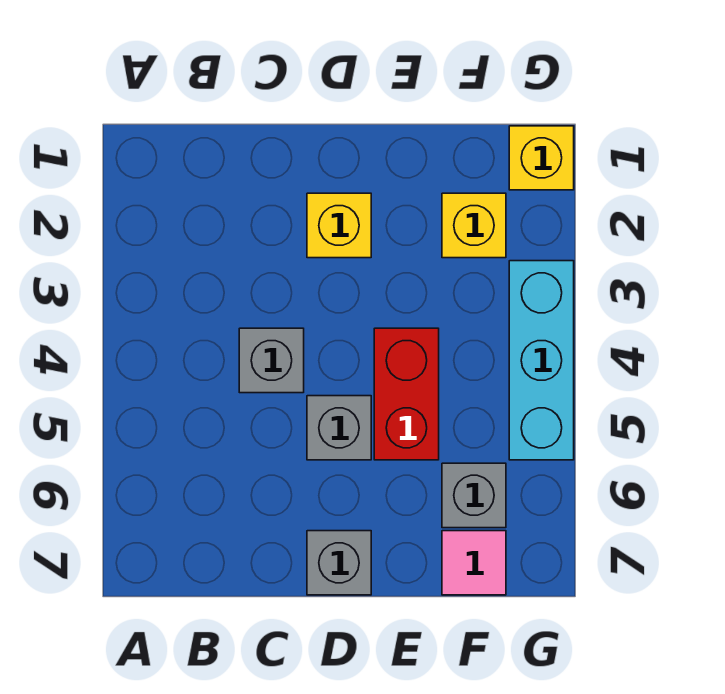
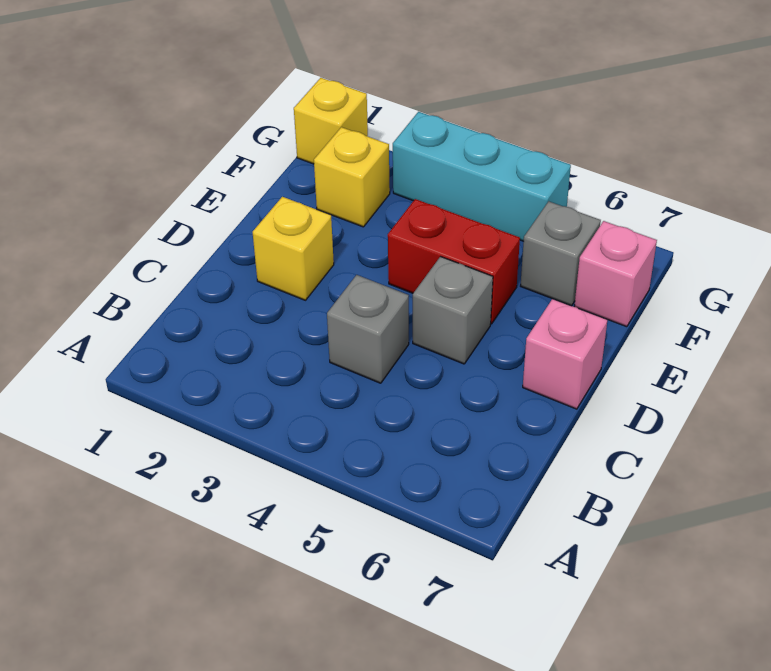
grey 1x1 brick [307,531,371,595] -> pink 1x1 brick [523,299,607,409]
pink 1x1 tile [442,531,506,595] -> pink 1x1 brick [574,221,657,327]

